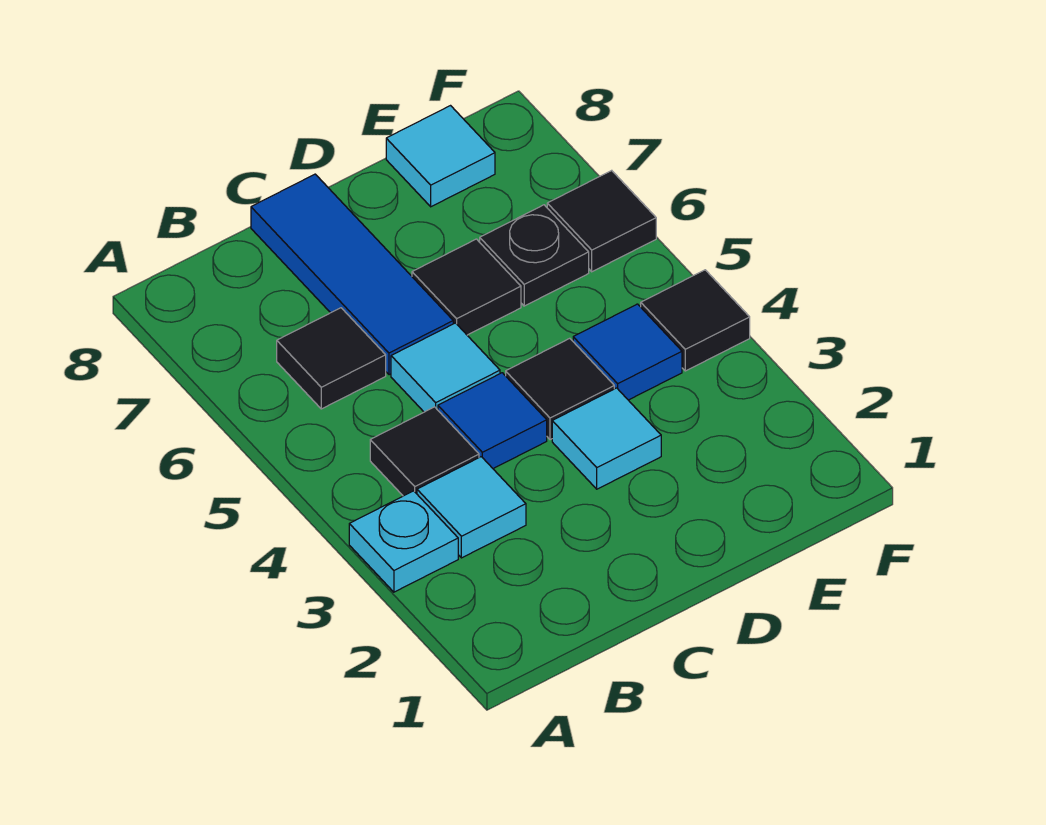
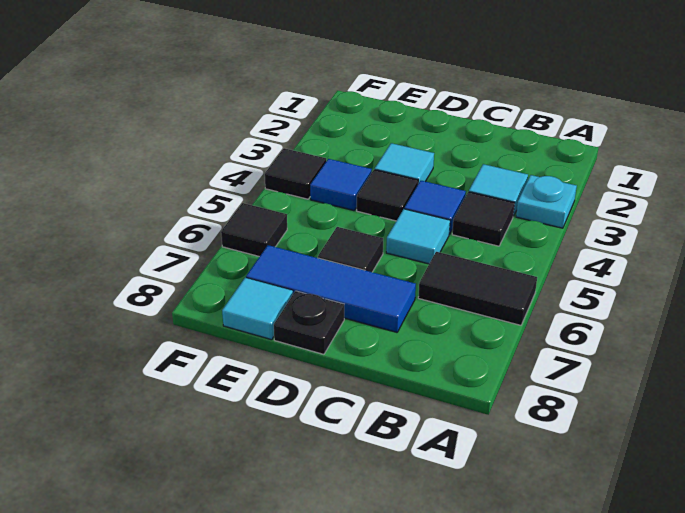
black 1x1 tile [277,308,386,409] -> black 1x2 tile [418,252,537,325]
blue 1x3 tile [251,174,453,375] -> blue 1x3 tile turned to [246,245,416,332]
black 1x1 plate [480,205,589,306] -> black 1x1 plate moved to [274,291,344,354]

